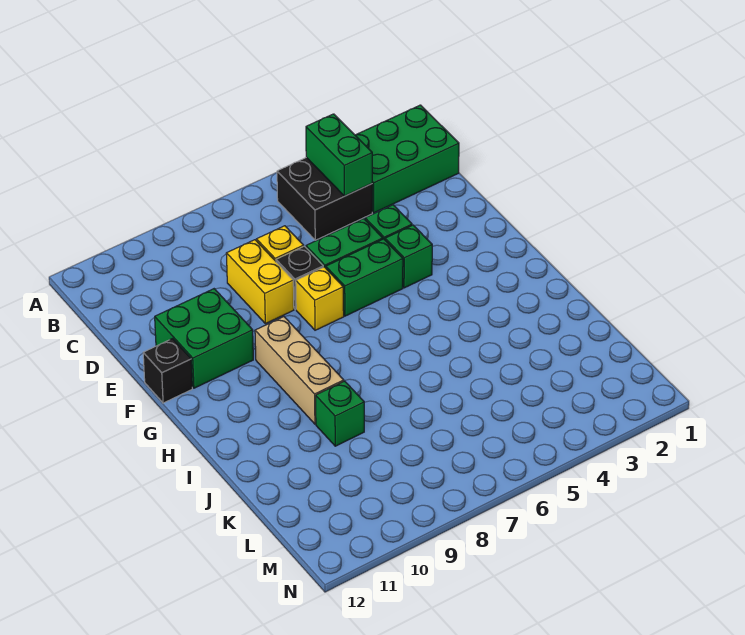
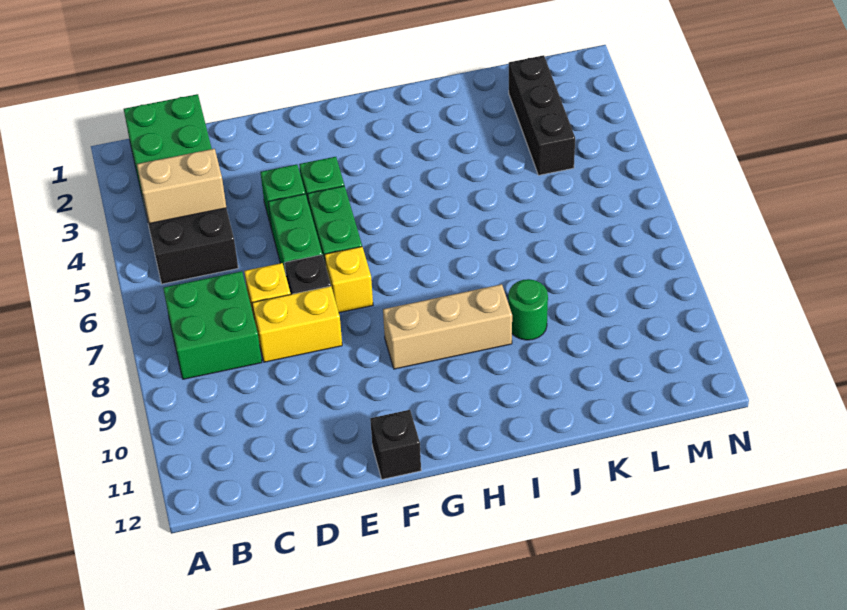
green 1x2 brick [306,114,372,196] -> tan 1x2 brick [137,149,226,224]
green 2x2 brick [155,289,253,388] -> green 2x2 brick moved to [163,271,262,379]
green 1x1 brick [316,381,364,446] -> green 1x1 round brick [508,279,548,340]
none -> black 1x3 brick [509,55,575,175]

